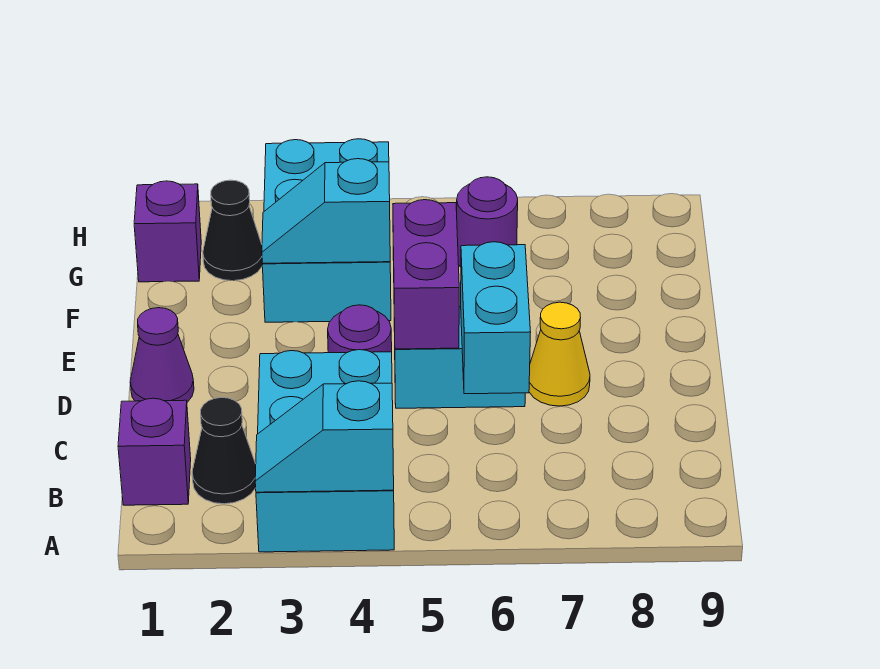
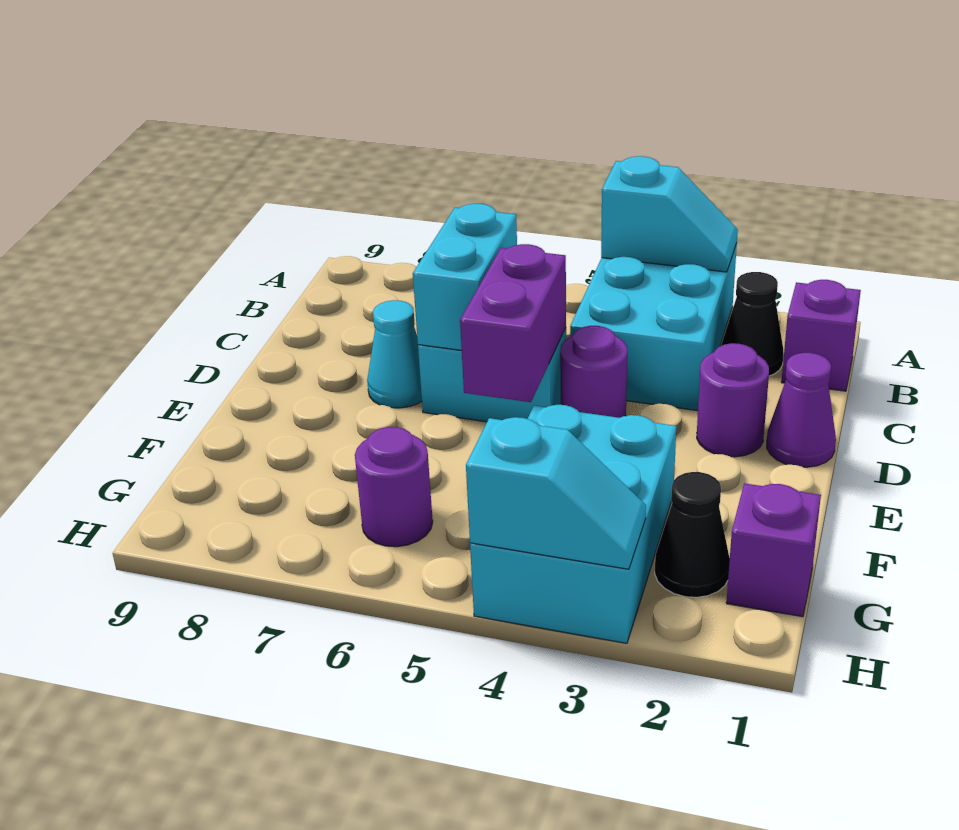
none -> purple 1x1 round brick [697,343,769,457]
yellow 1x1 cone [529,302,590,406] -> cyan 1x1 cone [367,300,422,408]
cyan 1x2 slope [262,159,390,263] -> cyan 1x2 slope moved to [466,417,646,569]

